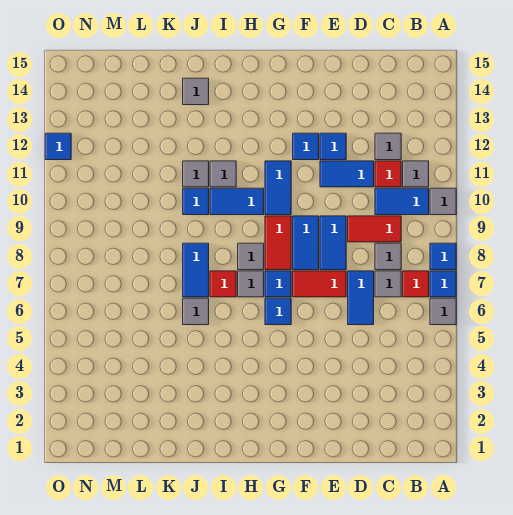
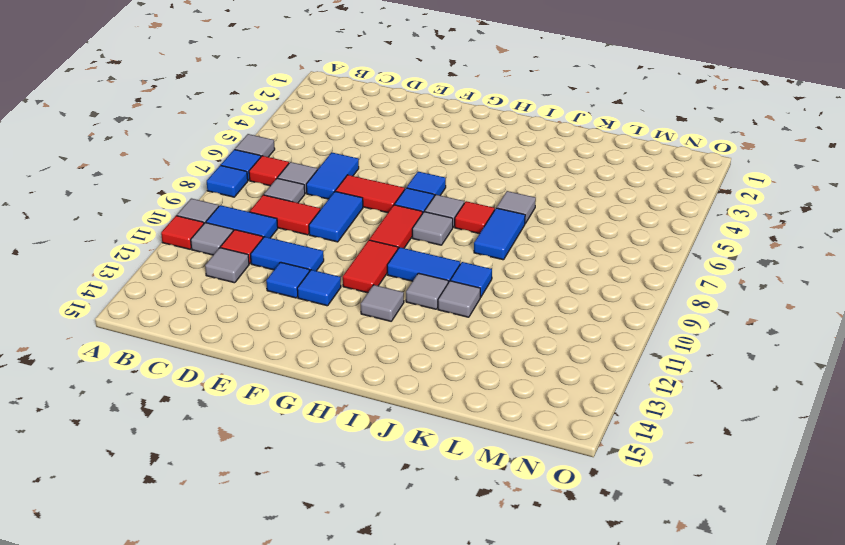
none -> red 1x1 tile [161,216,204,249]
blue 1x2 tile [293,216,319,270] -> none
blue 1x2 tile [265,161,291,215] -> red 1x2 tile [343,240,398,293]
grey 1x1 tile [183,78,209,105] -> grey 1x1 tile moved to [361,285,404,321]
blue 1x1 tile [45,133,71,160] -> none

